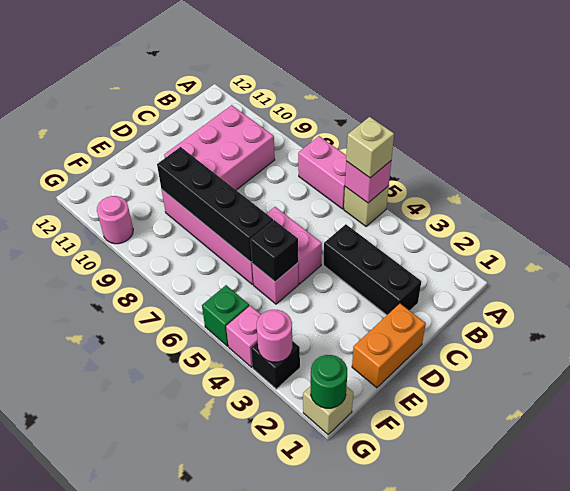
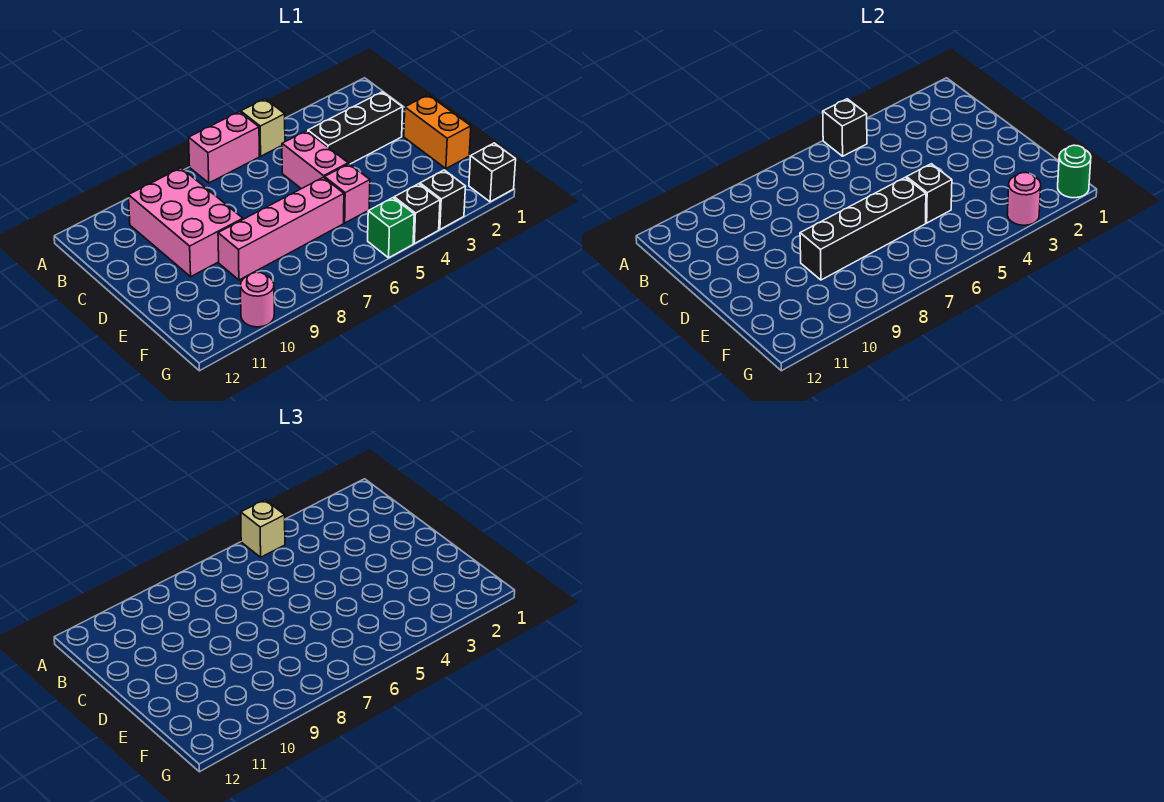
pink 1x1 brick [345,161,391,203] -> black 1x1 brick [823,99,867,156]
pink 1x2 brick [266,207,322,284] -> pink 1x2 brick turned to [282,131,348,189]
tan 1x1 brick [303,386,353,435] -> black 1x1 brick [469,143,516,202]
pink 1x1 brick [226,306,261,367] -> black 1x1 brick [394,184,440,244]

